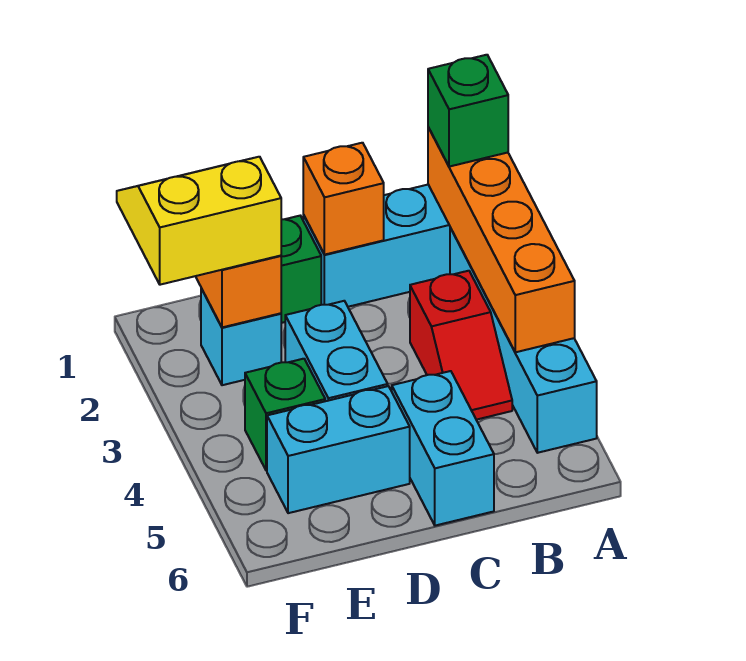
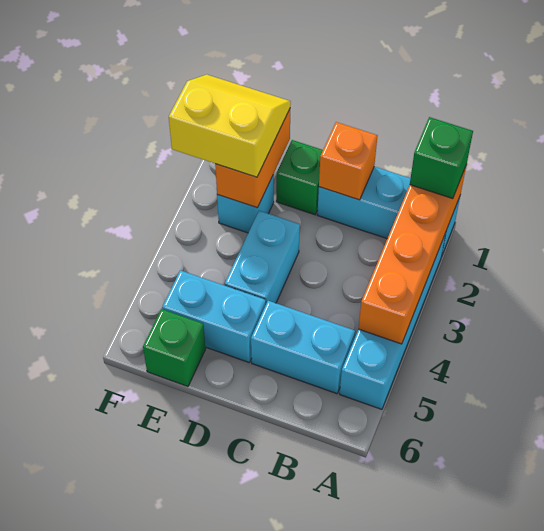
red 1x2 slope [410,271,512,420] -> none
cyan 1x2 brick [392,371,494,526] -> cyan 1x2 brick turned to [251,301,355,394]
green 1x1 brick [245,359,325,471] -> green 1x1 brick moved to [143,309,205,386]

